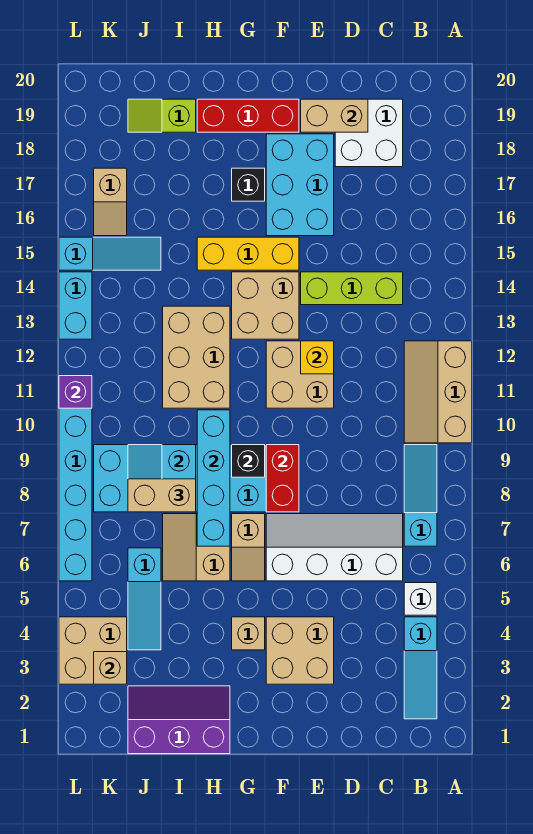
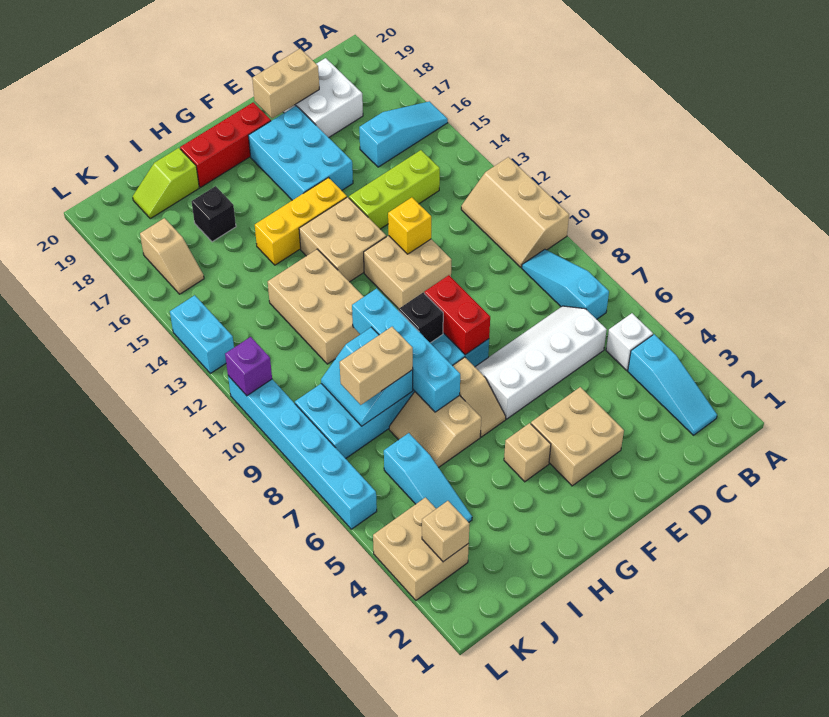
black 1x1 brick [232,168,265,201] -> black 1x1 brick moved to [192,186,236,242]
purple 2x3 slope [128,686,230,754] -> none
cyan 1x3 slope [59,237,161,270] -> cyan 1x3 slope moved to [359,101,448,167]

